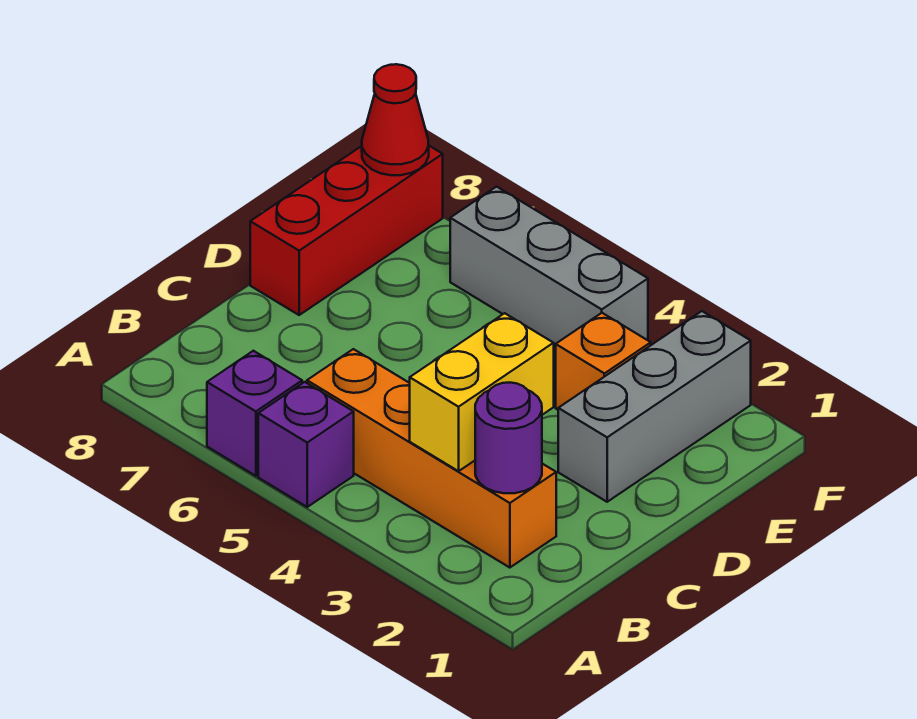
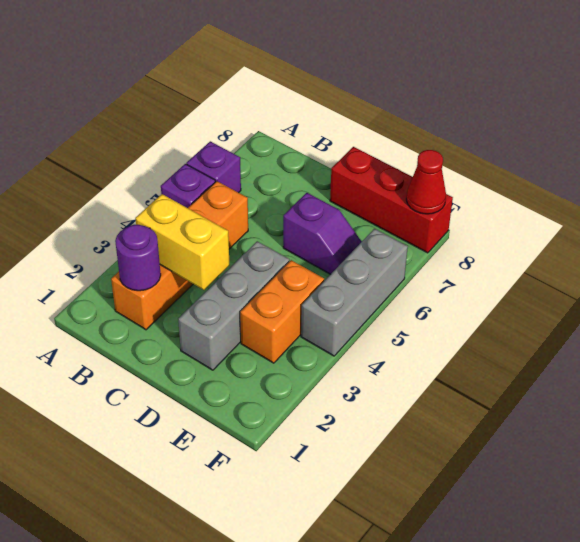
grey 1x3 brick [558,311,751,502] -> grey 1x3 brick turned to [178,241,289,370]
none -> purple 1x2 slope [283,193,362,274]
orange 1x1 brick [556,313,651,410] -> orange 1x2 brick [240,260,324,363]

